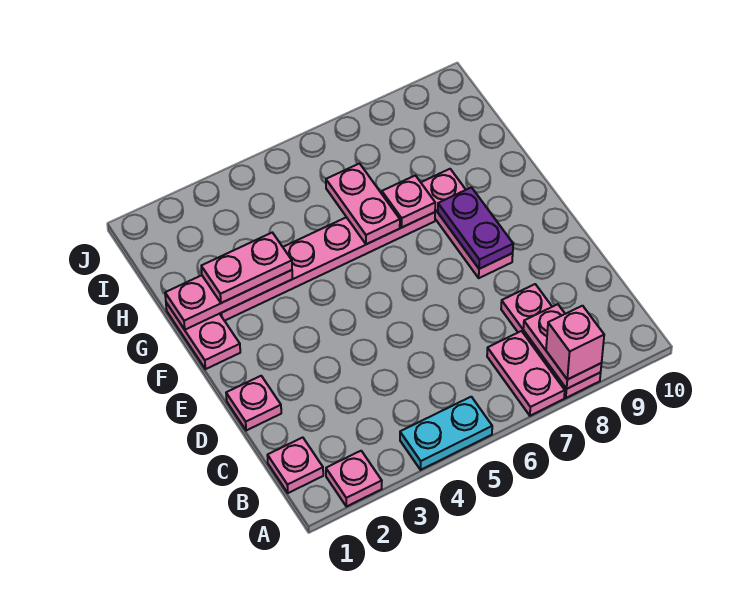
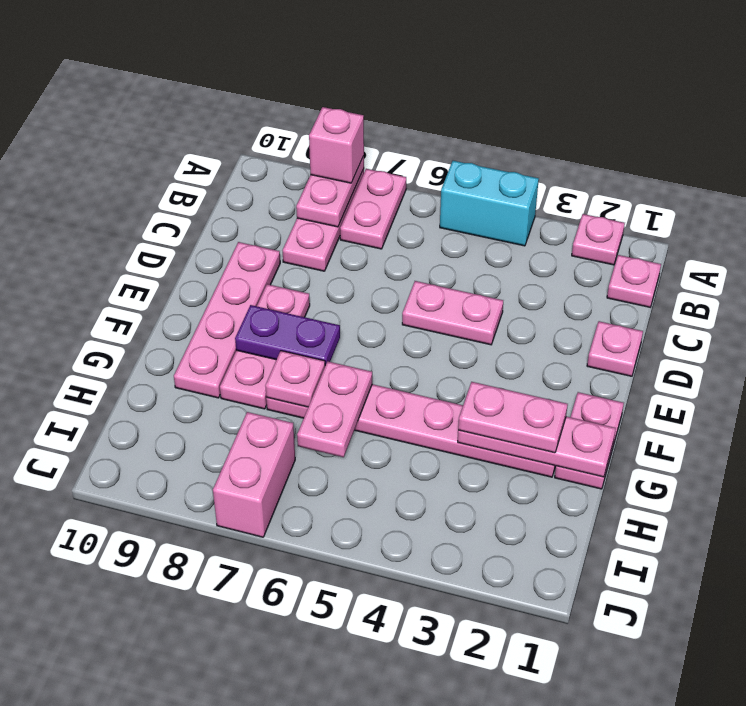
cyan 1x2 plate [400,397,492,470] -> cyan 1x2 brick [440,161,539,246]
none -> pink 1x2 plate [402,281,503,345]
none -> pink 1x4 plate [174,242,280,398]
purple 1x2 plate [438,187,513,269] -> purple 1x2 plate turned to [235,305,340,365]
none -> pink 1x2 brick [213,412,295,537]

